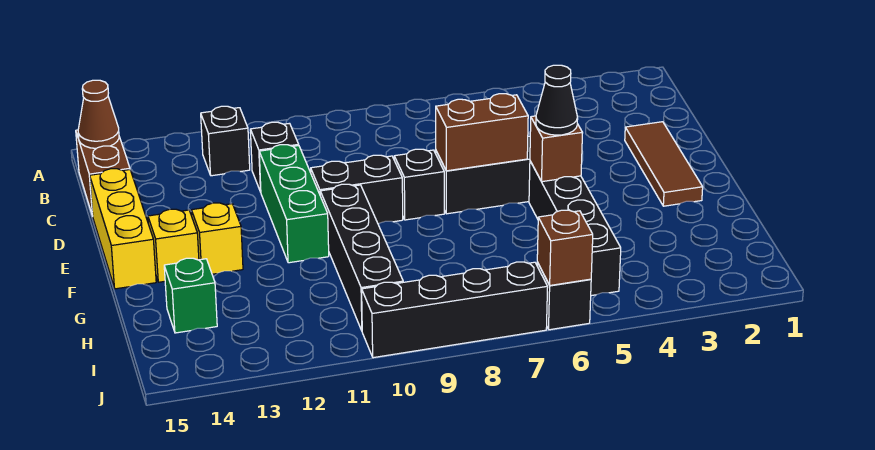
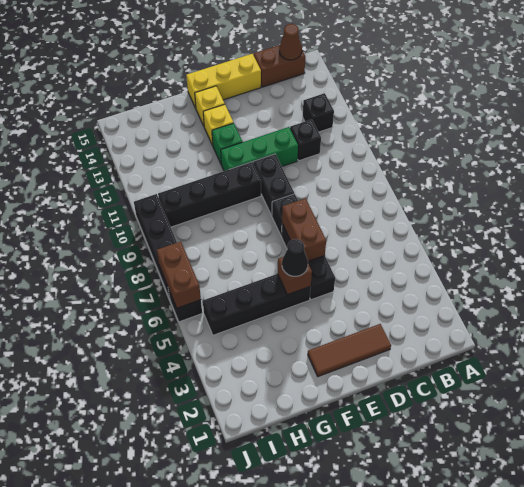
green 1x1 brick [164,258,217,333] -> green 1x1 brick moved to [212,123,242,165]
brown 1x1 brick [537,210,593,285] -> brown 1x2 brick [157,242,201,308]

